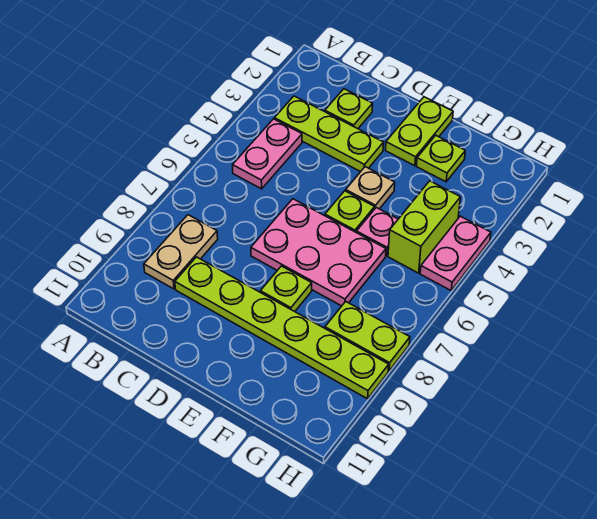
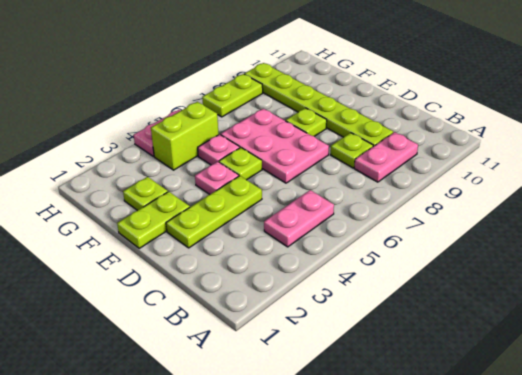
lime 1x3 plate [274,96,384,172] -> lime 1x3 plate turned to [166,176,262,248]
tan 1x2 plate [144,215,218,289] -> pink 1x2 plate [354,132,418,182]
lime 1x1 plate [325,89,373,129] -> lime 1x1 plate moved to [331,133,373,168]
tan 1x1 plate [346,167,395,209] -> pink 1x1 plate [195,162,239,194]
lime 1x2 plate [325,302,410,371] -> lime 1x2 plate turned to [202,74,263,117]

